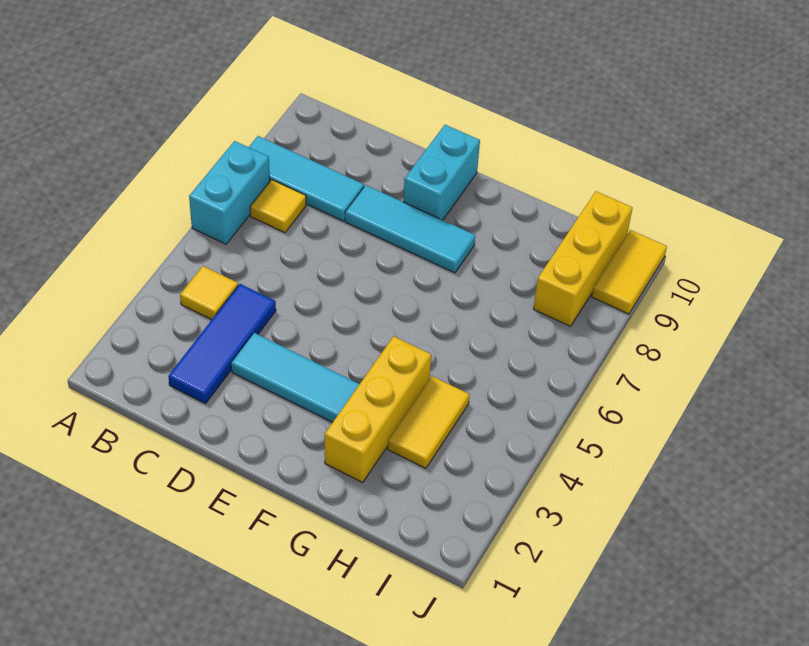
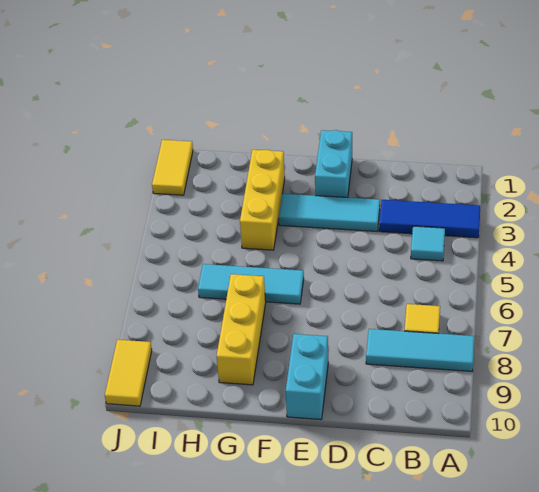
cyan 1x2 brick [189,141,270,244] -> cyan 1x2 brick moved to [315,130,352,197]
yellow 1x1 tile [180,266,238,320] -> cyan 1x1 tile [411,226,445,261]
blue 1x3 tile [168,284,276,404] -> blue 1x3 tile turned to [379,200,480,238]
cyan 1x3 tile [345,185,475,273] -> cyan 1x3 tile moved to [198,264,304,304]
yellow 1x2 tile [388,376,470,468] -> yellow 1x2 tile moved to [152,140,193,195]
yellow 1x3 brick [534,191,633,326] -> yellow 1x3 brick moved to [217,274,266,385]

